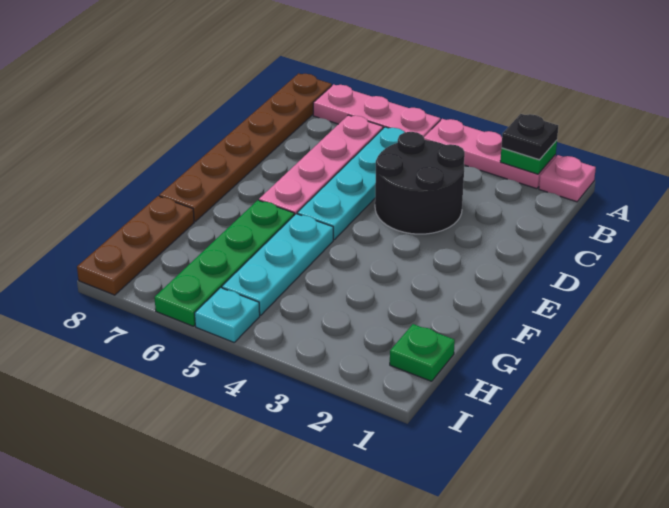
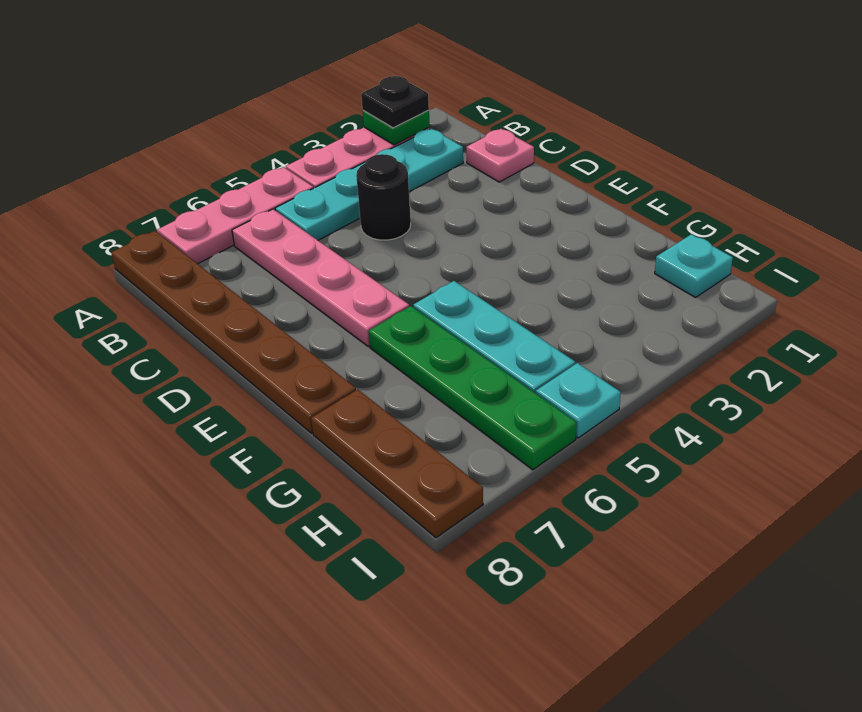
pink 1x1 plate [539,155,596,202] -> pink 1x1 plate moved to [466,129,534,182]
cyan 1x4 plate [297,127,405,240] -> cyan 1x4 plate turned to [275,129,463,240]
black 2x2 round brick [375,132,465,234] -> black 1x1 round brick [356,154,411,240]
green 1x1 plate [390,324,455,381] -> cyan 1x1 plate [655,234,733,297]

